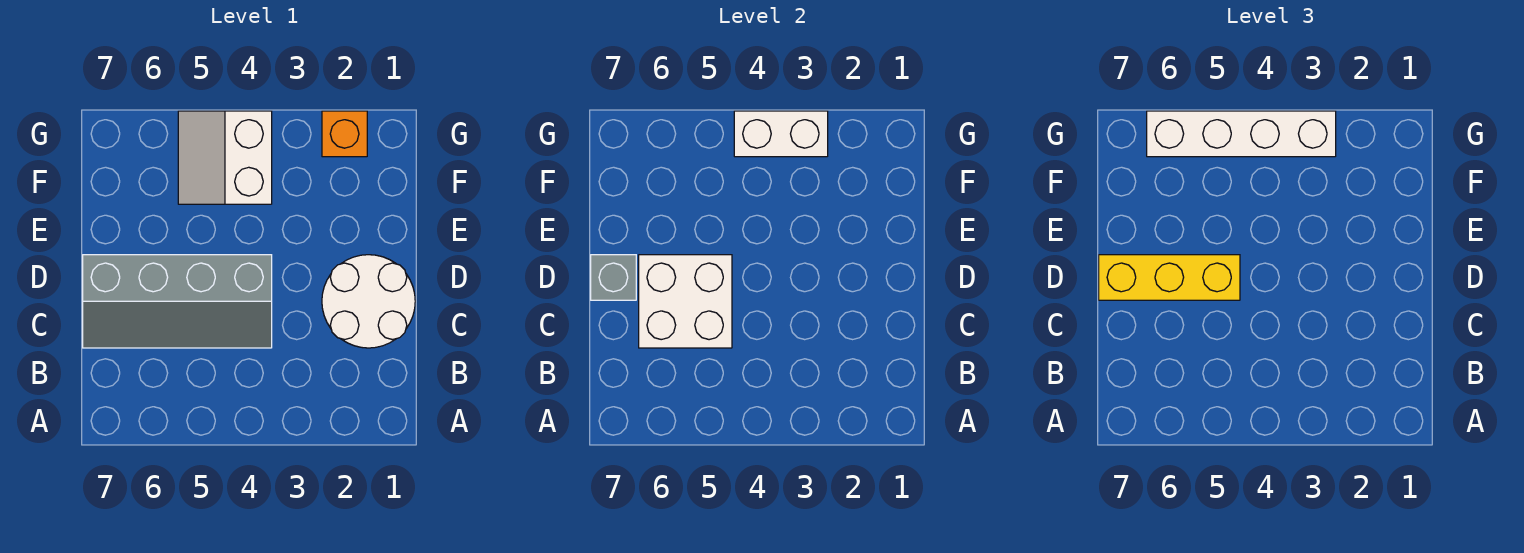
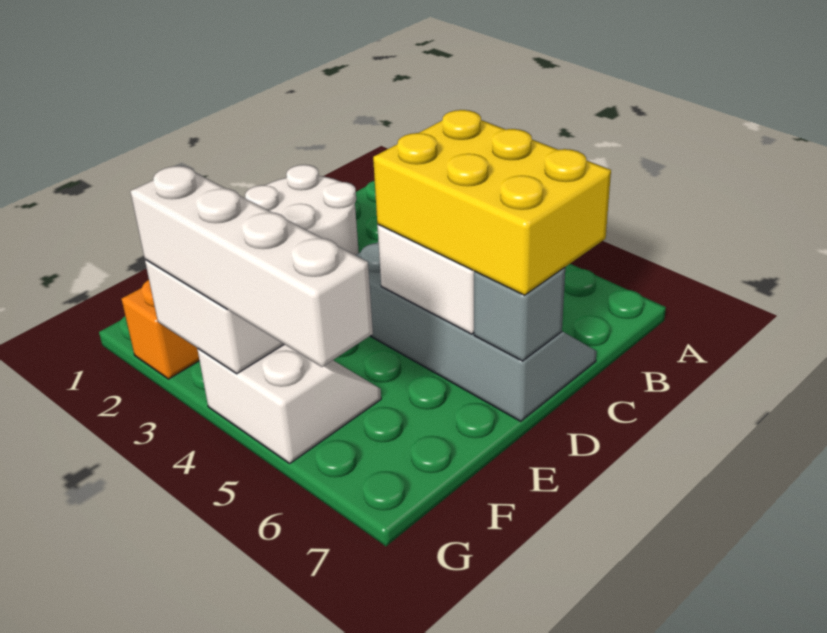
yellow 1x3 brick [1099,255,1240,300] -> yellow 2x3 brick [373,110,611,295]
white 2x2 slope [178,111,272,204] -> white 2x2 slope turned to [197,344,381,463]

